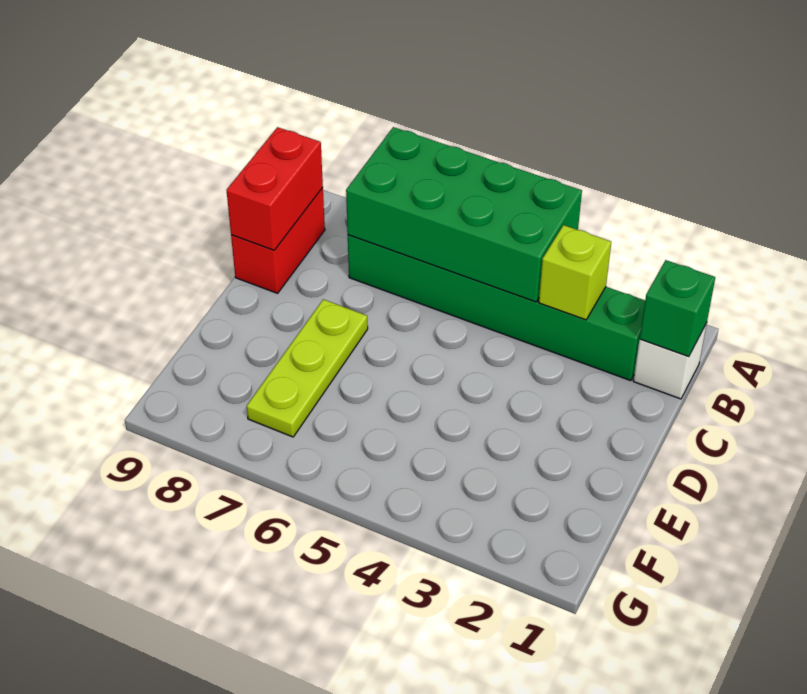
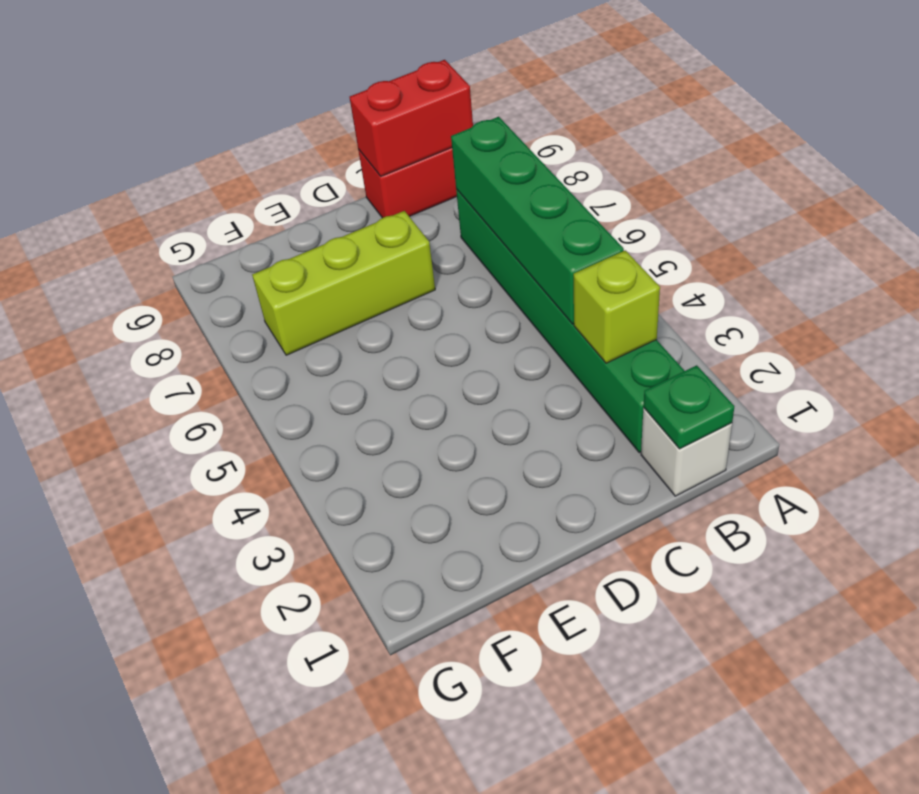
green 2x4 brick [346,127,582,302] -> green 1x4 brick [451,117,624,324]
green 1x1 brick [640,260,715,357] -> green 1x1 plate [644,365,734,449]
lime 1x3 plate [247,299,368,437] -> lime 1x3 brick [252,211,435,355]

